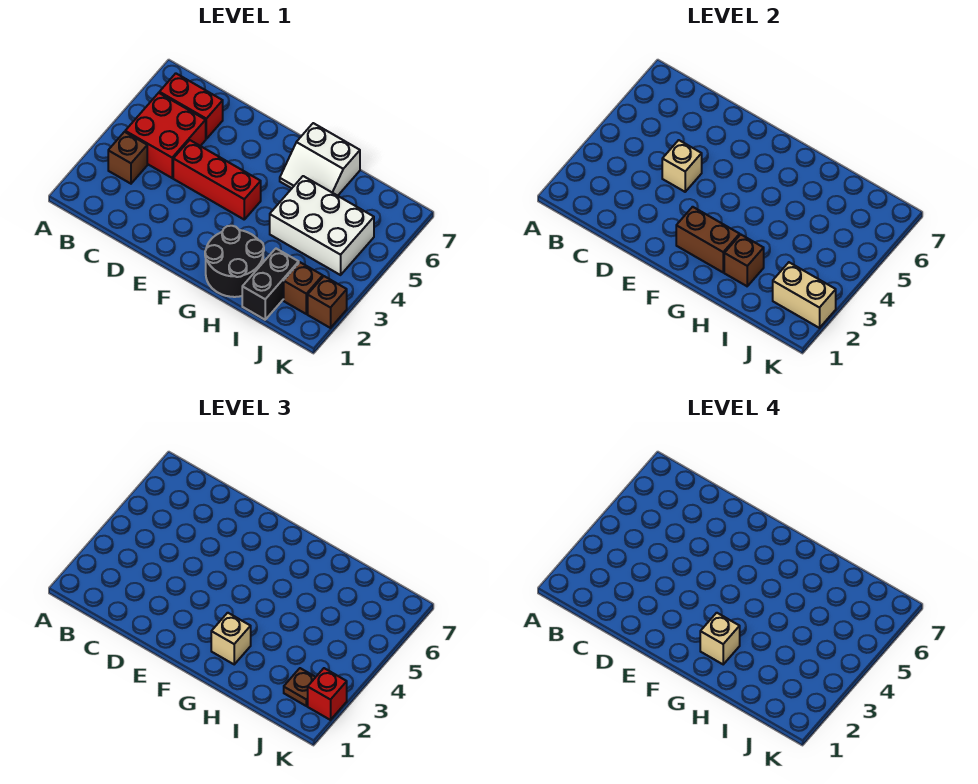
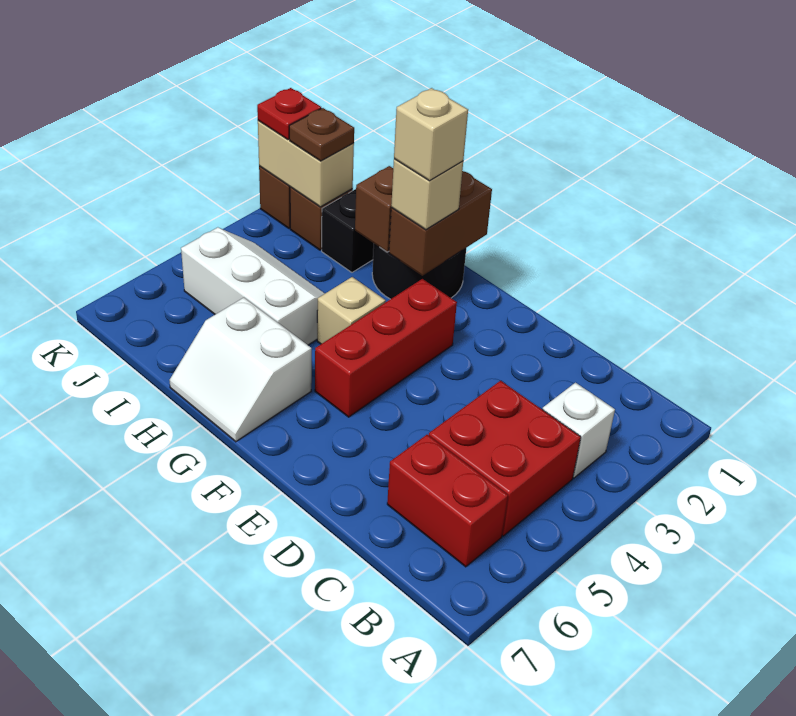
brown 1x1 brick [108,132,147,184] -> white 1x1 brick [542,383,615,478]
red 1x3 brick [173,140,261,219] -> red 1x3 brick turned to [315,279,457,417]
tan 1x1 brick [662,140,702,192] -> tan 1x1 brick moved to [317,277,386,344]
brown 1x2 brick [676,207,740,272] -> brown 1x2 brick turned to [389,171,492,276]
white 2x2 slope [280,123,360,196] -> white 2x2 slope turned to [169,298,312,442]
white 2x3 brick [270,176,374,275] -> white 2x3 slope [181,227,325,345]
red 1x1 brick [308,668,347,720] -> red 1x1 plate [257,88,321,140]

